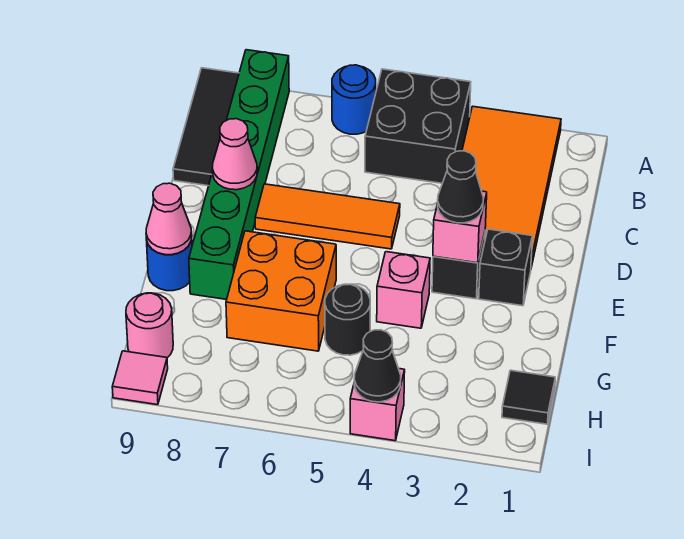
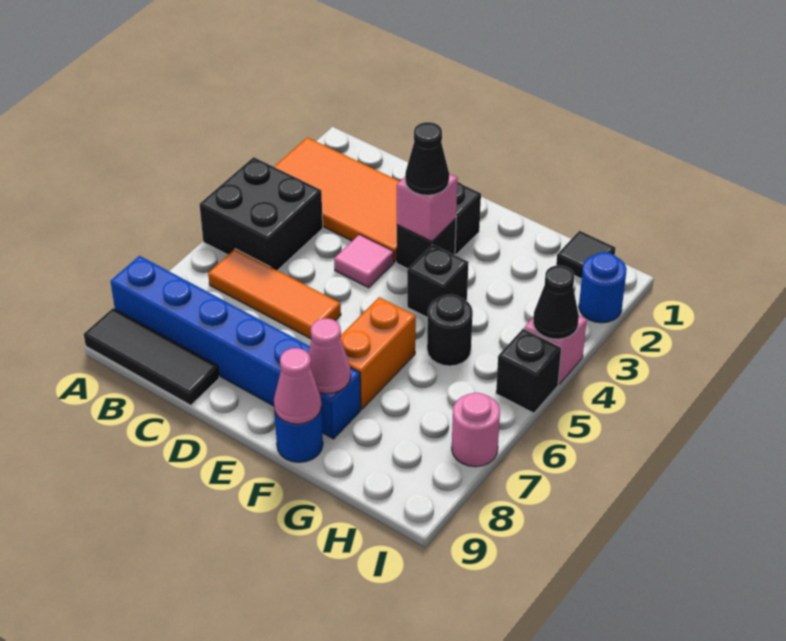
blue 1x1 round brick [332,65,376,134] -> blue 1x1 round brick moved to [579,252,627,323]
green 1x6 brick [189,50,289,300] -> blue 1x6 brick [111,256,361,439]
orange 1x3 tile [255,184,400,249] -> orange 1x3 tile turned to [208,249,341,339]
pink 1x1 cone [212,119,257,190] -> pink 1x1 cone moved to [308,318,351,394]
pink 1x1 brick [377,252,430,328] -> black 1x1 brick [407,244,469,318]
orange 2x2 brick [226,231,336,351] -> orange 1x2 brick [341,297,416,409]
pink 1x1 round brick [126,293,173,358] -> pink 1x1 round brick moved to [452,393,500,467]
none -> black 1x1 brick [496,329,562,413]
pink 1x1 tile [112,351,168,405] -> pink 1x1 tile moved to [334,234,394,288]

